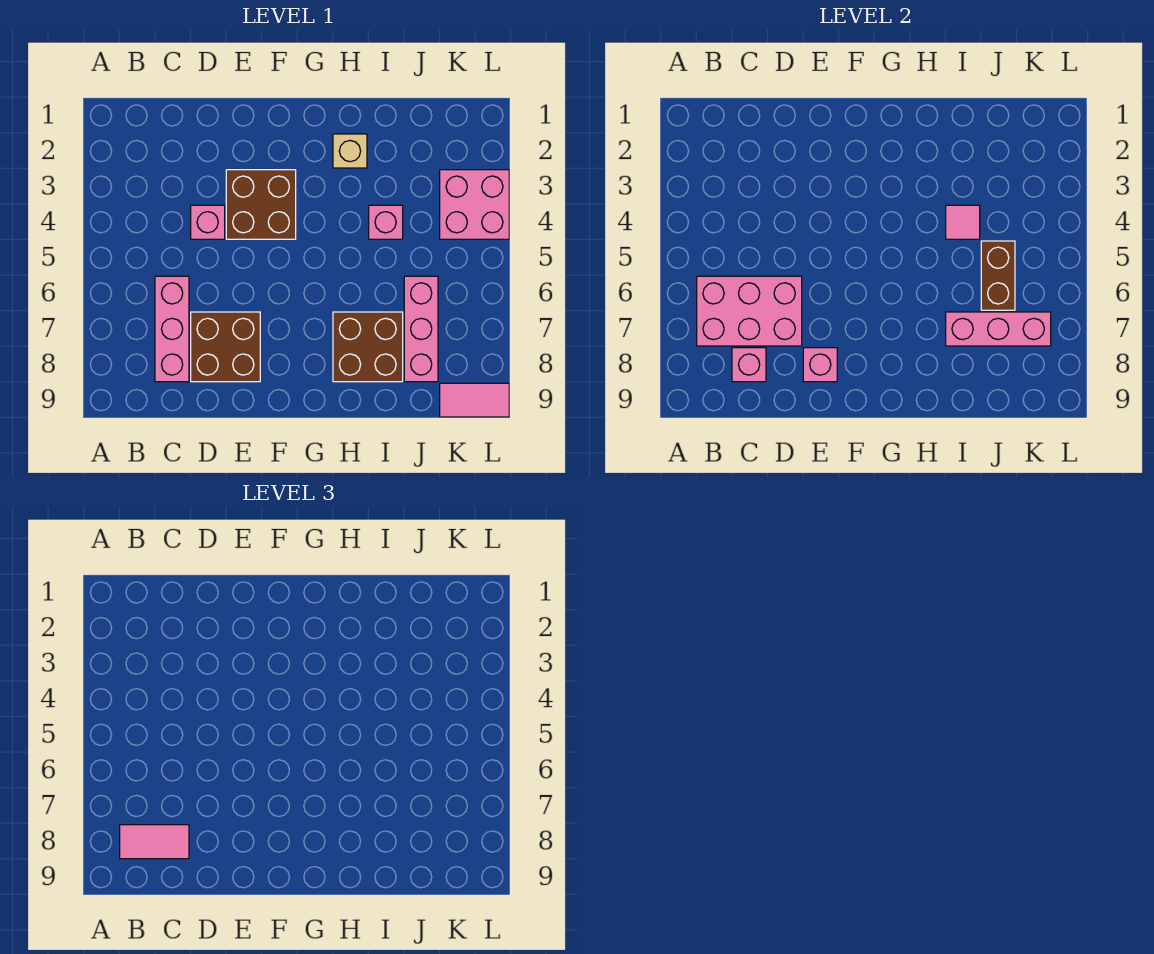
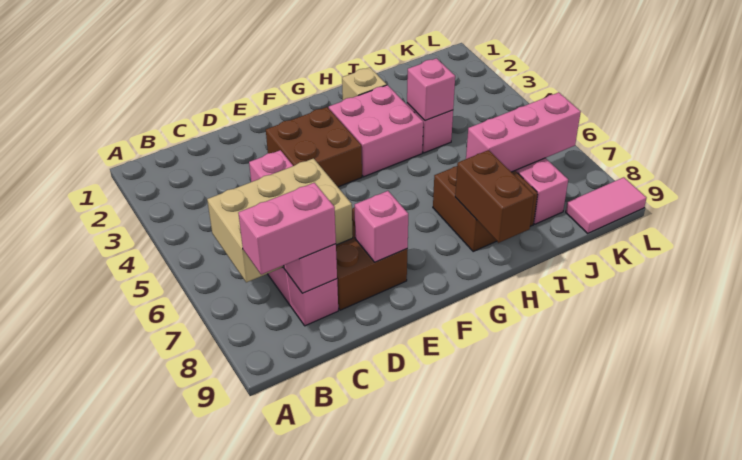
pink 2x3 brick [697,276,802,346] -> tan 2x3 brick [207,158,353,282]
pink 1x2 tile [120,825,189,859] -> pink 1x2 brick [238,183,336,275]
pink 1x1 tile [946,205,980,239] -> pink 1x1 brick [407,58,455,121]
brown 1x2 brick [981,241,1015,310] -> brown 1x2 brick moved to [455,150,534,243]
pink 2x2 brick [440,170,509,239] -> pink 2x2 brick moved to [329,85,423,177]

